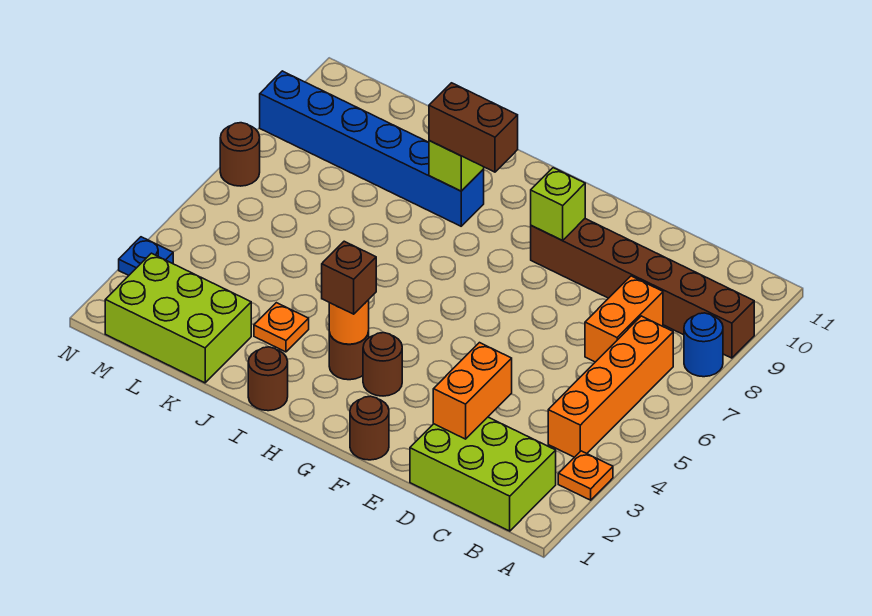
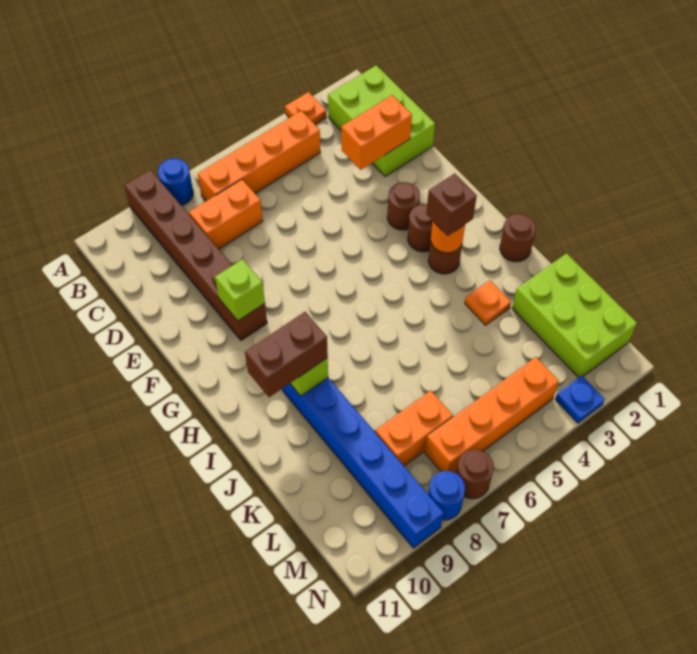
brown 1x1 round brick [350,396,389,460] -> brown 1x1 round brick moved to [387,182,420,230]
brown 1x2 brick [429,83,518,172] -> brown 1x2 brick turned to [245,312,328,397]
none -> orange 1x2 brick [375,390,453,466]
none -> orange 1x4 brick [425,357,559,473]
none -> blue 1x1 round brick [428,471,465,520]

